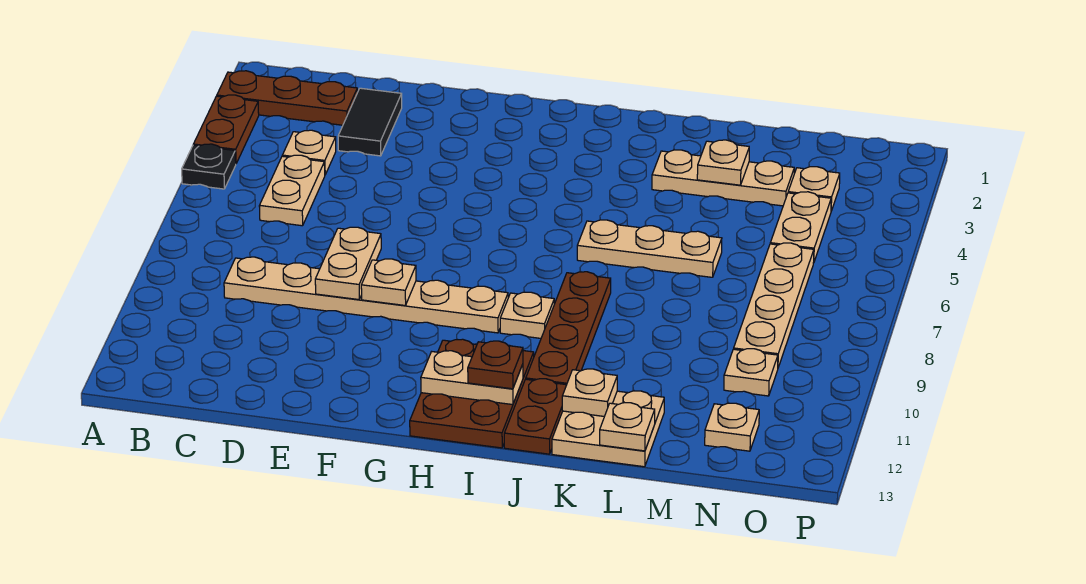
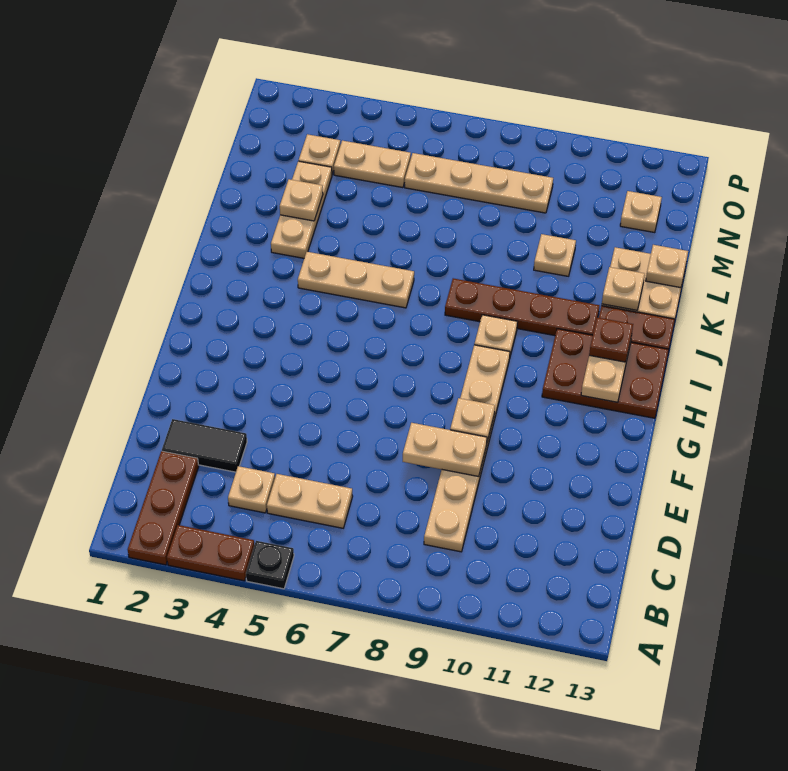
tan 1x3 plate [577,220,722,277] -> tan 1x3 plate turned to [298,252,414,308]
tan 1x1 plate [724,349,778,396] -> tan 1x1 plate moved to [534,234,576,276]

